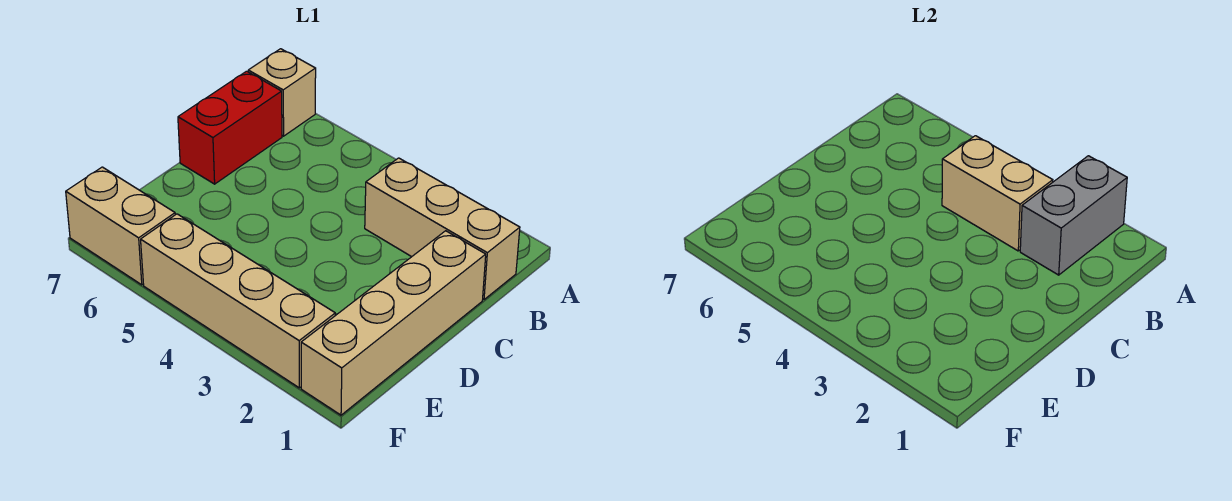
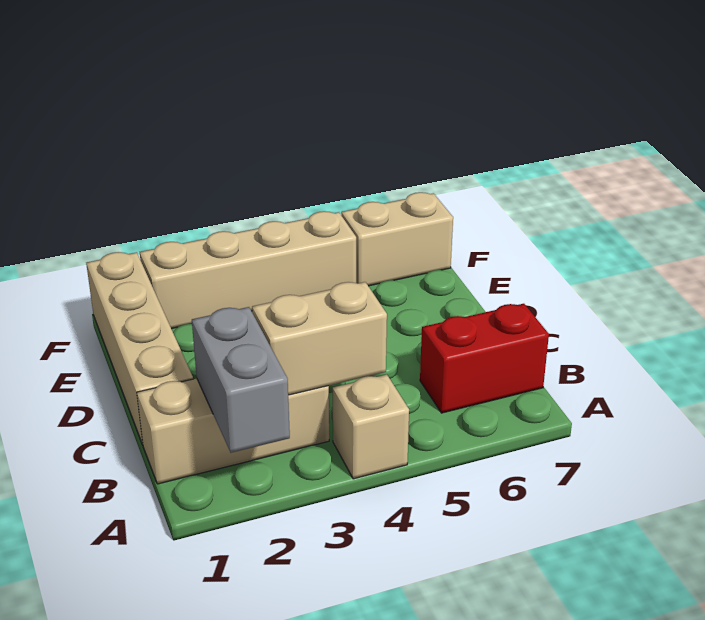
tan 1x1 brick [248,49,316,136] -> tan 1x1 brick moved to [332,374,409,479]
red 1x2 brick [178,71,282,184] -> red 1x2 brick turned to [420,304,549,413]

